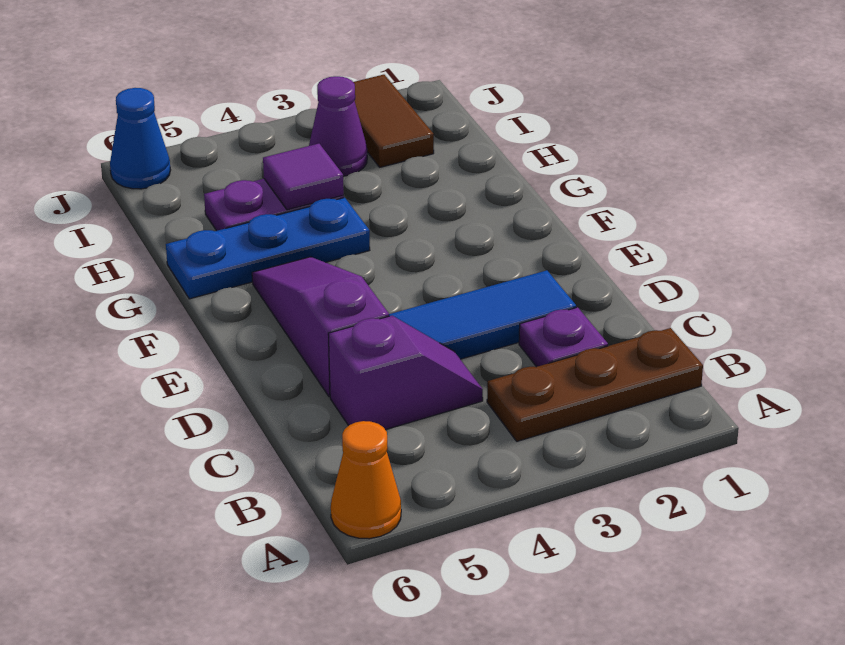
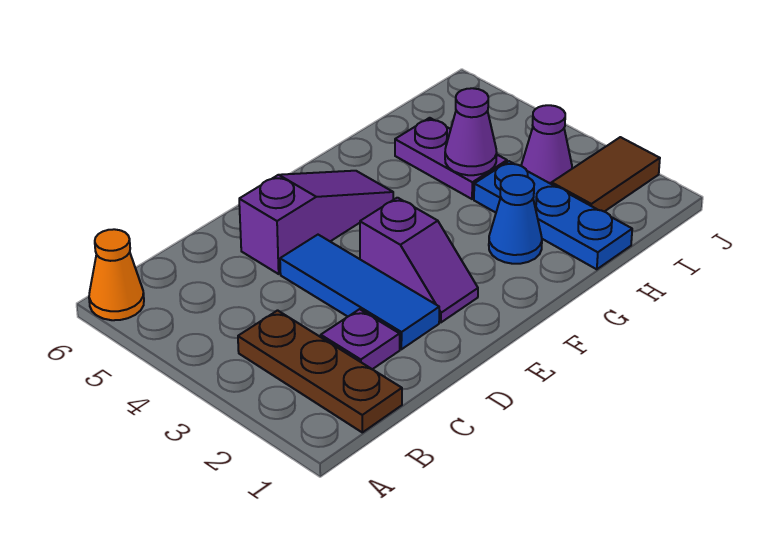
purple 1x2 slope [328,316,483,430] -> purple 1x2 slope moved to [360,198,478,322]
blue 1x3 plate [166,198,370,299] -> blue 1x3 plate moved to [474,161,632,269]
purple 1x1 tile [263,144,344,210] -> purple 1x1 cone [445,88,497,175]
blue 1x1 cone [110,88,170,189] -> blue 1x1 cone moved to [489,175,542,264]

